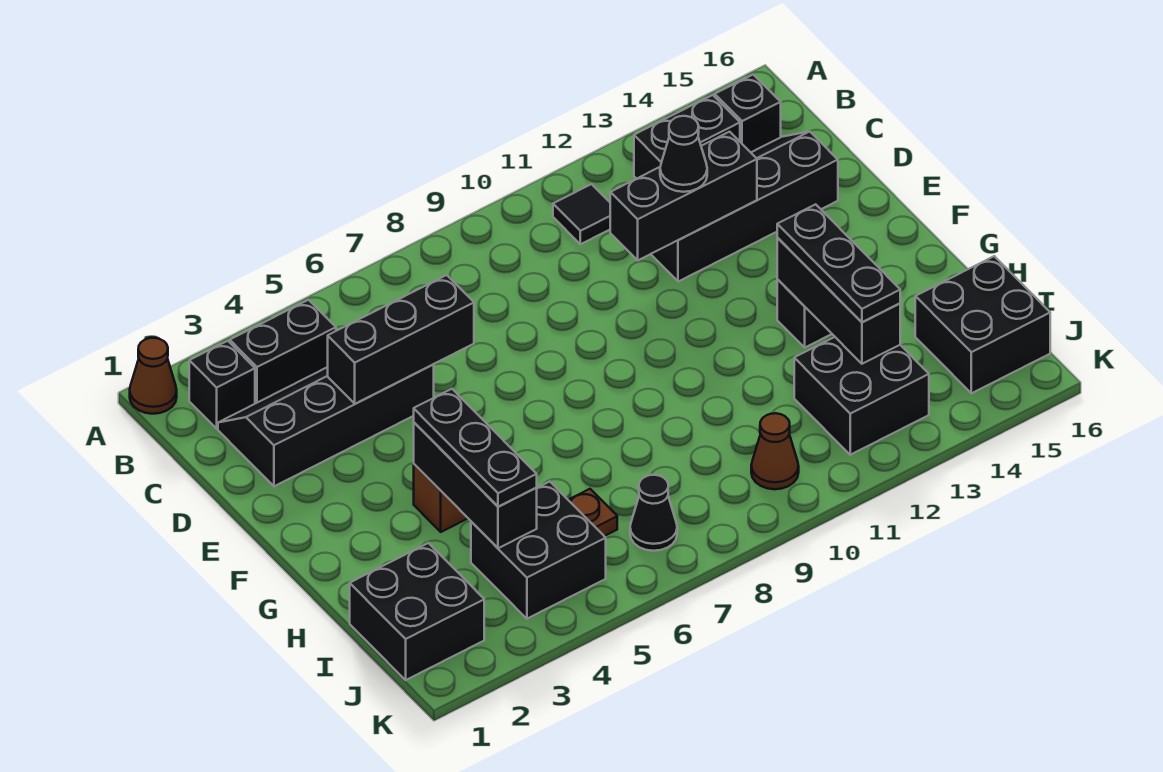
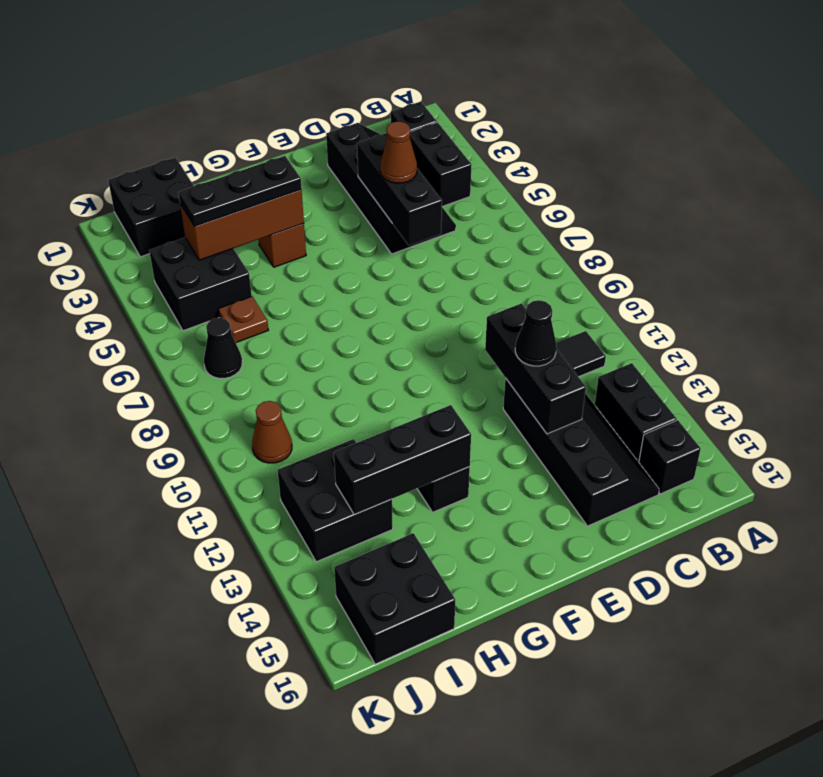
brown 1x1 cone [130,338,177,414] -> brown 1x1 cone moved to [380,121,417,183]
black 1x3 brick [414,423,537,548] -> brown 1x3 brick [180,190,304,260]
black 1x3 plate [777,204,900,322] -> none

